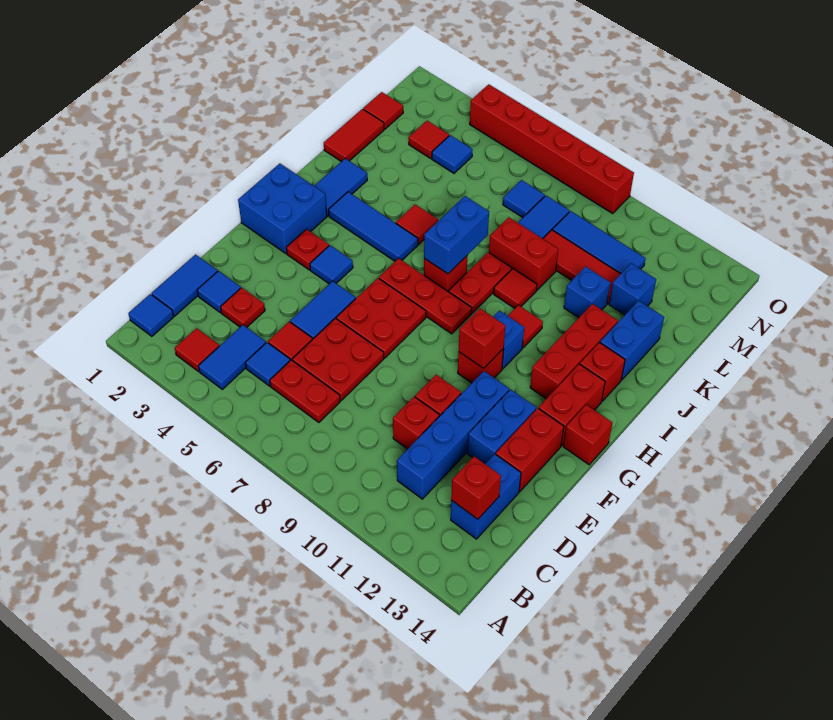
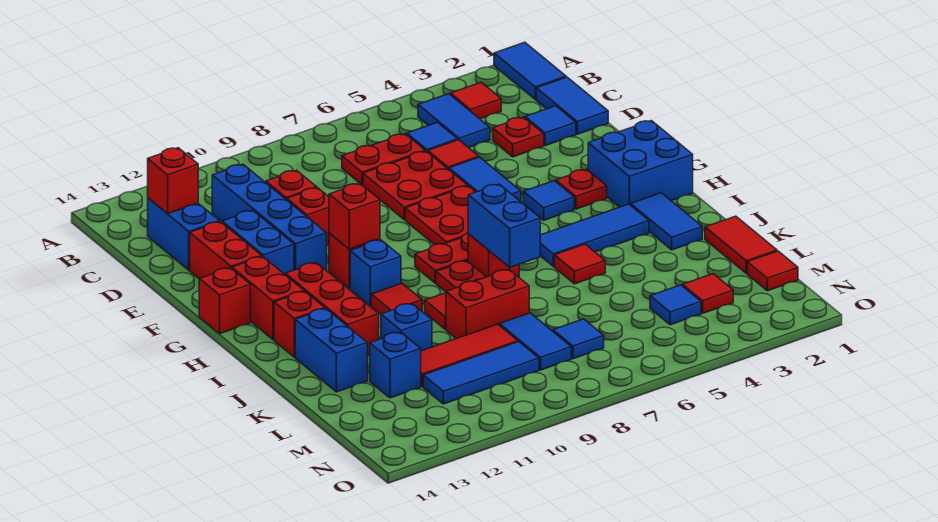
blue 1x1 tile [128,294,174,336] -> blue 1x2 tile [494,42,566,99]
red 1x6 brick [470,84,634,213] -> none

